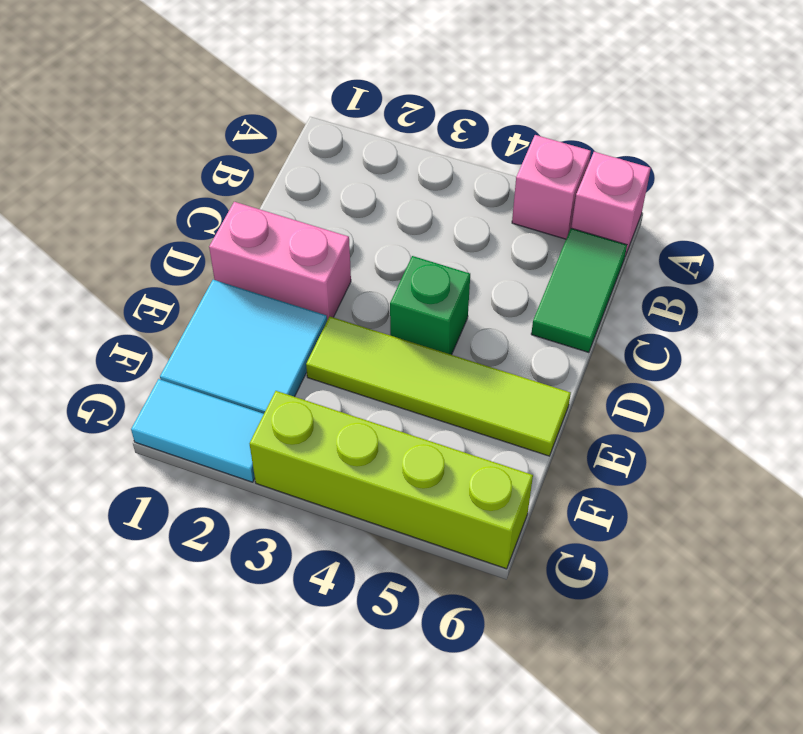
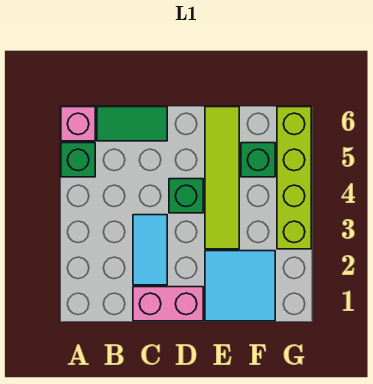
pink 1x1 brick [512,135,591,239] -> green 1x1 brick [61,143,95,177]
pink 1x2 brick [209,202,351,320] -> pink 1x2 brick turned to [133,287,203,321]
none -> green 1x1 brick [241,143,275,177]
cyan 1x2 tile [131,379,264,482] -> cyan 1x2 tile moved to [133,215,167,285]

